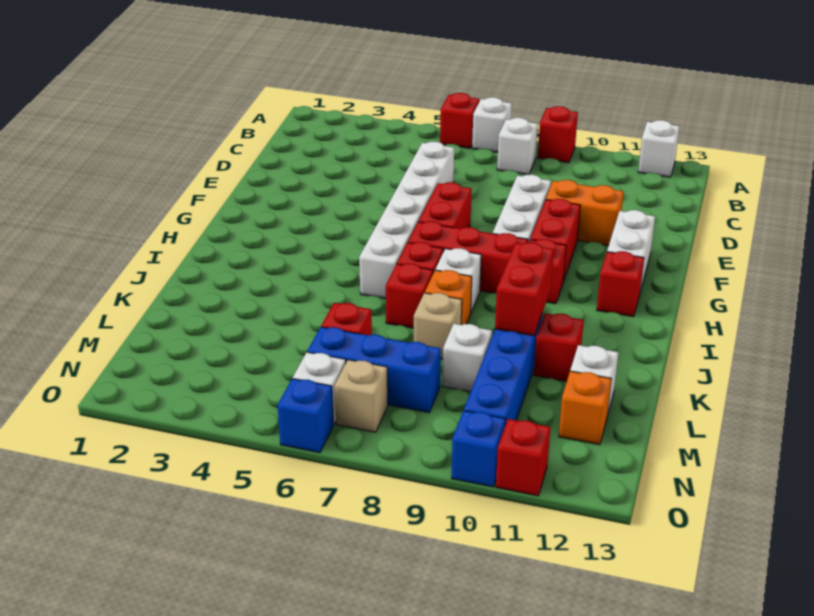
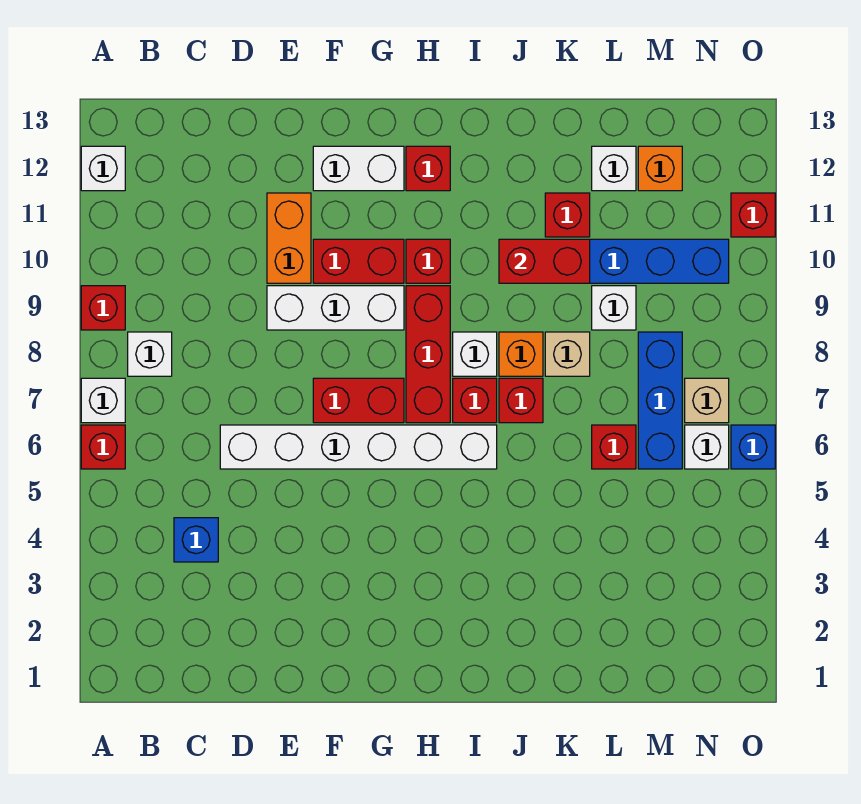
blue 1x1 brick [452,411,505,487] -> blue 1x1 brick moved to [174,518,218,562]

